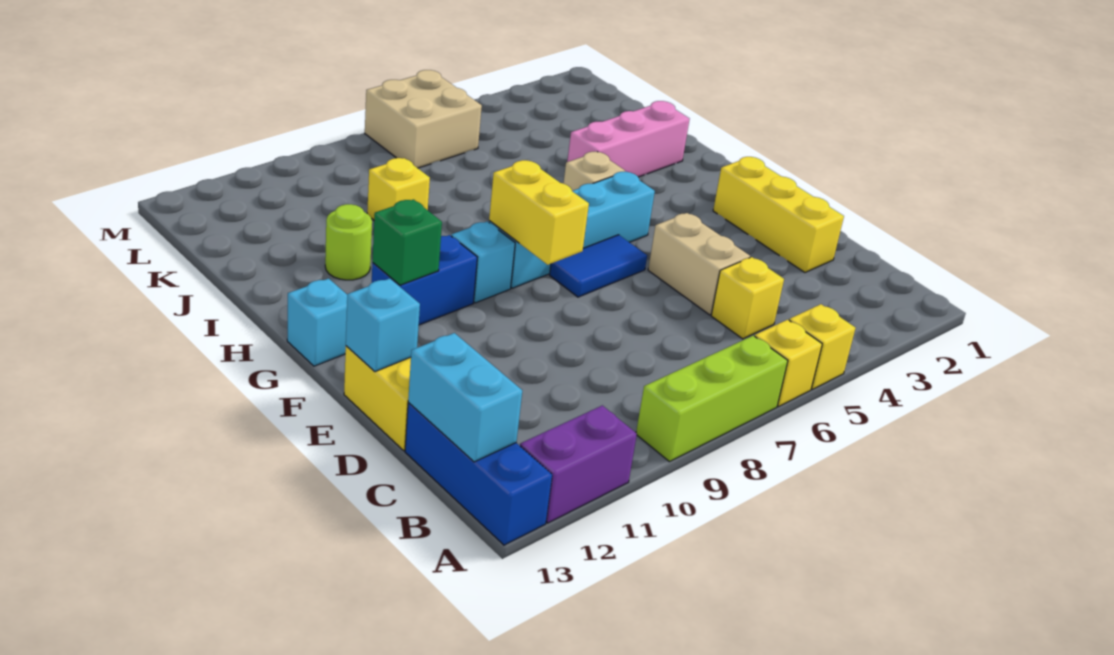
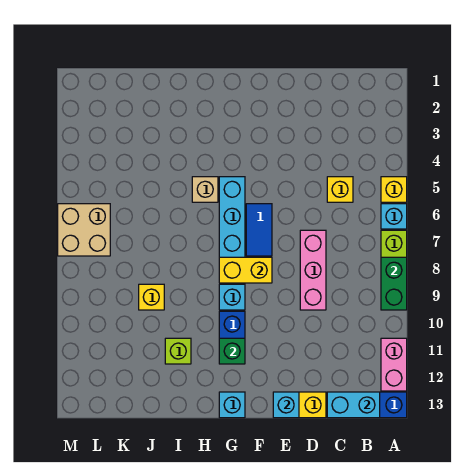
yellow 1x1 brick [755,320,822,406] -> cyan 1x1 brick [381,204,407,229]
none -> green 1x2 brick [381,257,407,310]
purple 1x2 brick [520,405,637,523] -> pink 1x2 brick [381,338,407,391]
yellow 1x3 brick [713,157,844,272] -> none
tan 1x2 brick [648,213,750,315] -> none
pink 1x3 brick [567,101,690,177] -> pink 1x3 brick moved to [300,230,326,310]
lime 1x1 round brick [325,204,372,280] -> lime 1x1 brick [165,338,191,364]

